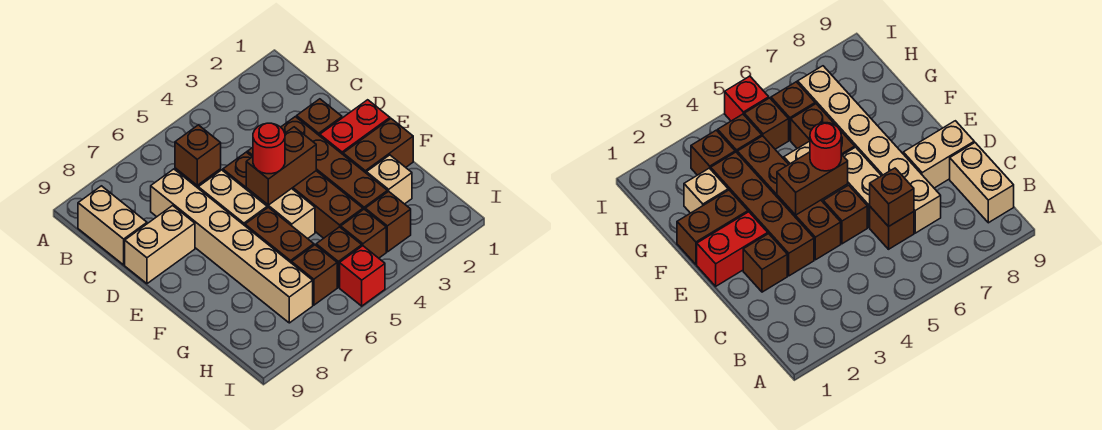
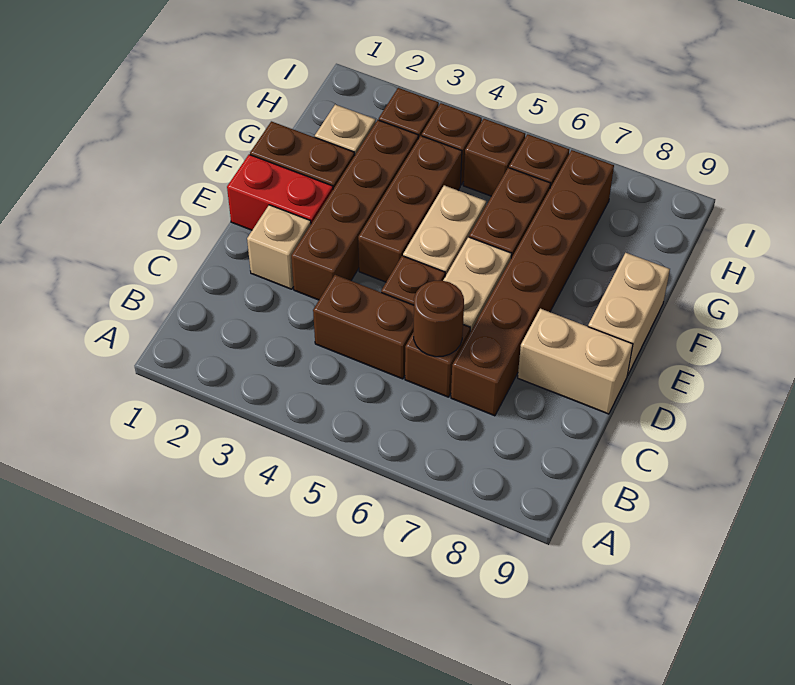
tan 1x2 brick [78,186,147,265] -> tan 1x2 brick moved to [588,253,670,376]
brown 1x1 brick [175,125,221,185] -> brown 1x1 round brick [414,281,464,357]
tan 1x6 brick [151,169,313,323] -> brown 1x6 brick [451,150,614,416]
brown 1x1 brick [297,99,342,136] -> tan 1x1 brick [247,205,311,289]
brown 1x4 brick [247,148,363,238] -> brown 1x3 brick [358,136,462,282]
brown 1x2 brick [246,127,316,205] -> brown 1x2 brick moved to [313,275,414,379]
red 1x1 round brick [253,123,285,174] -> none
red 1x1 brick [340,246,385,306] -> none

